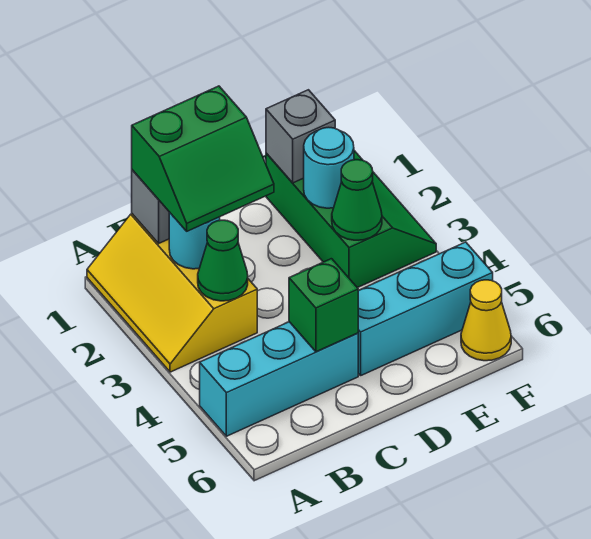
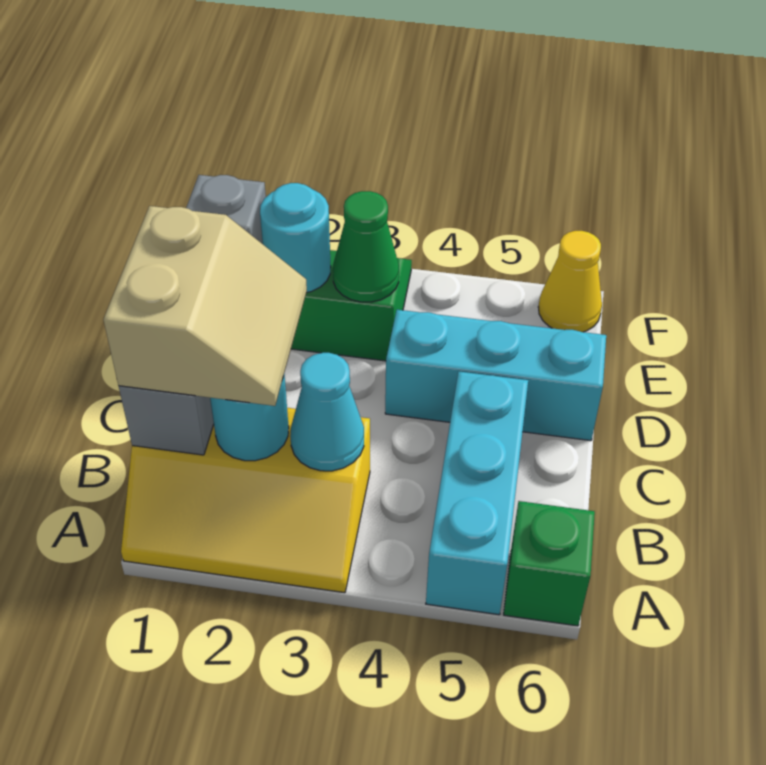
green 2x2 slope [132,86,274,231] -> tan 2x2 slope [103,206,307,406]
green 1x1 cone [198,220,248,301] -> cyan 1x1 cone [290,353,364,471]
green 1x1 brick [289,259,359,352] -> green 1x1 brick moved to [504,501,595,626]
cyan 1x3 brick [358,242,493,375] -> cyan 1x3 brick turned to [385,310,606,441]

